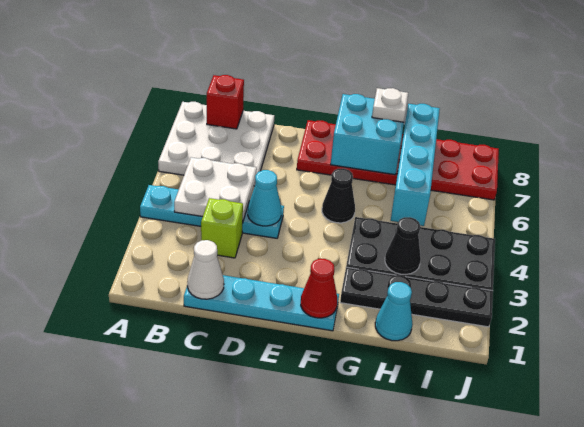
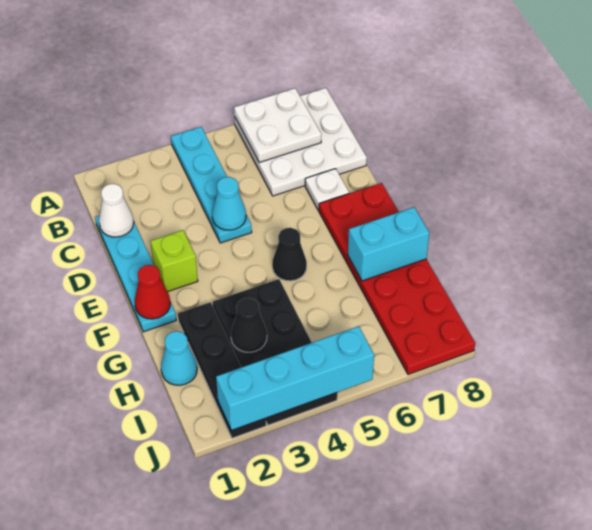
white 2x2 plate [174,157,257,221] -> white 2x2 plate moved to [234,88,321,162]
red 1x1 brick [207,75,244,129] -> none
lime 1x1 brick [201,198,243,258] -> lime 1x1 brick moved to [151,230,198,292]
cyan 2x2 brick [331,94,404,175] -> cyan 1x2 brick [348,207,429,281]
white 1x1 plate [372,88,408,122] -> white 1x1 plate moved to [305,169,349,211]
cyan 1x4 brick [391,104,440,226] -> cyan 1x4 brick moved to [216,326,374,430]

